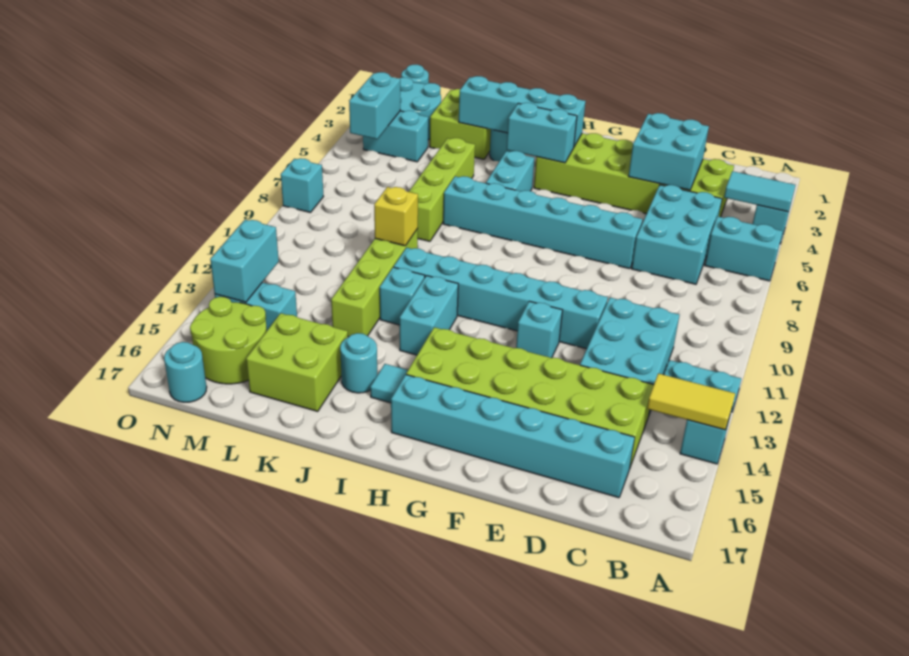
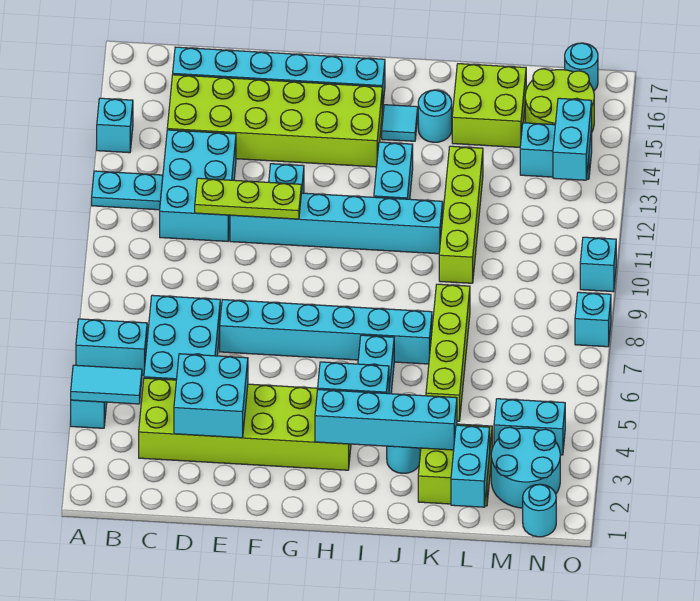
yellow 1x2 tile [647,373,735,430] -> none
none -> lime 1x3 plate [195,178,301,219]
cyan 1x1 brick [380,267,425,325] -> cyan 1x1 brick moved to [580,237,616,292]
yellow 1x1 brick [374,187,418,246] -> none
cyan 1x2 brick [349,72,400,139] -> cyan 1x2 brick moved to [451,425,490,507]

